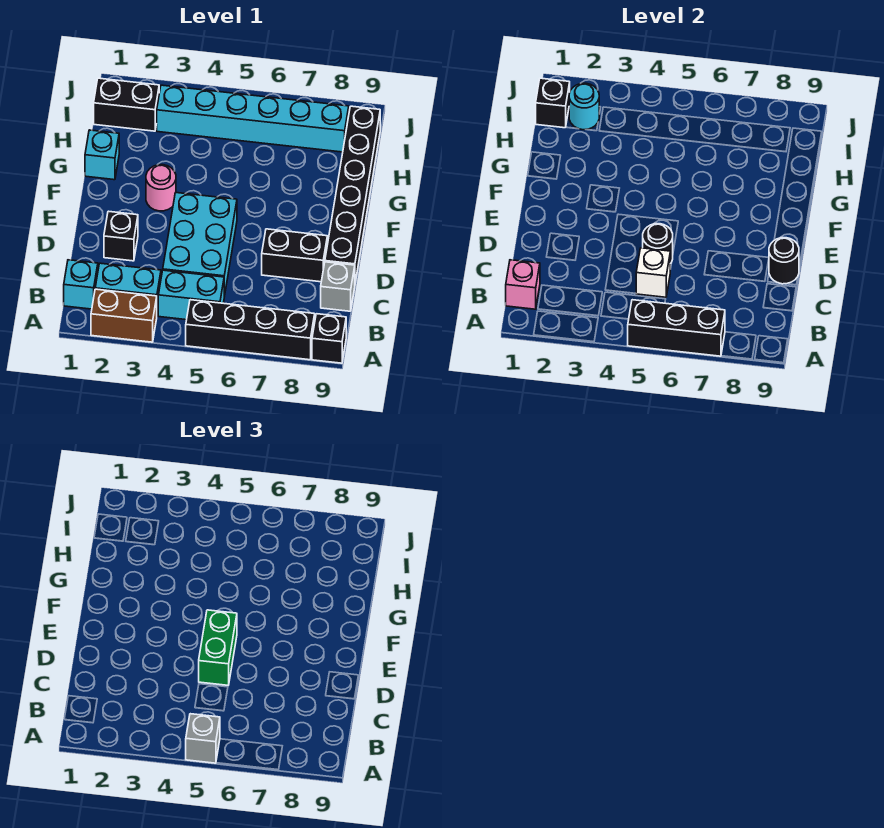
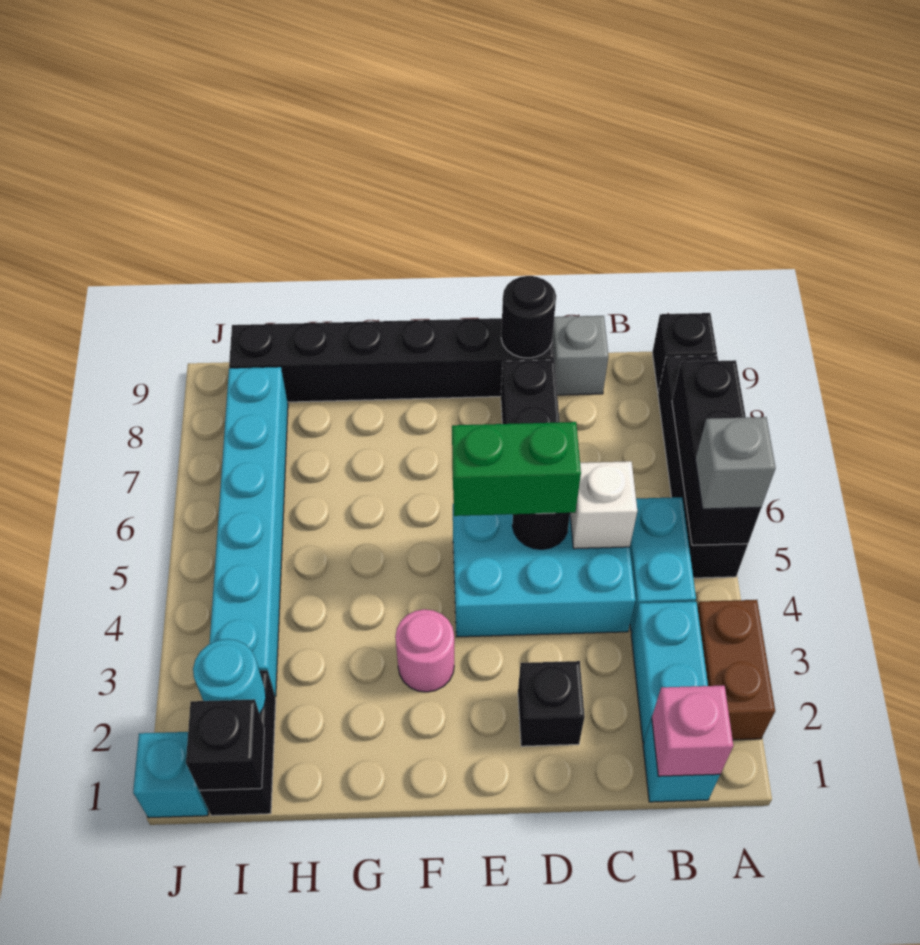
cyan 1x1 brick [85,130,119,180] -> cyan 1x1 brick moved to [133,732,208,818]

